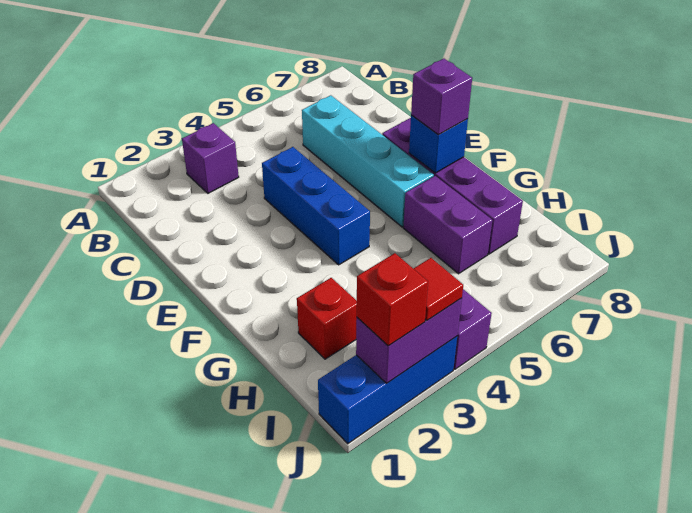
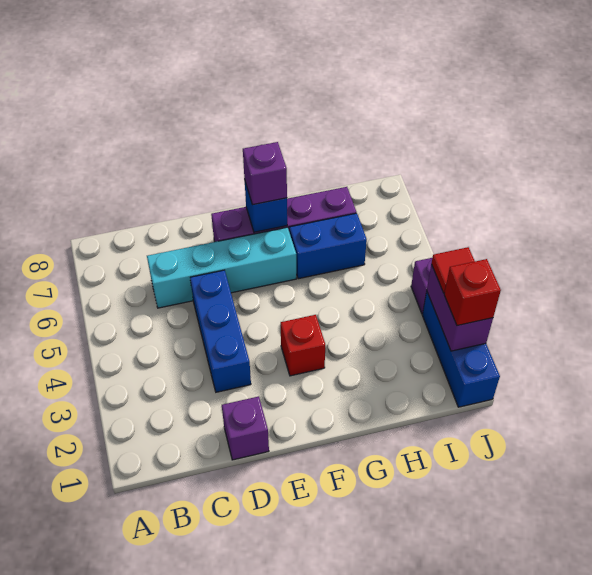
purple 1x1 brick [182,123,239,193] -> purple 1x1 brick moved to [222,396,269,460]
blue 1x3 brick [262,147,370,265] -> blue 1x3 brick turned to [190,270,251,392]
purple 1x2 brick [403,176,492,274] -> blue 1x2 brick [289,213,367,279]
red 1x1 brick [297,278,357,359] -> red 1x1 brick moved to [281,315,325,376]

